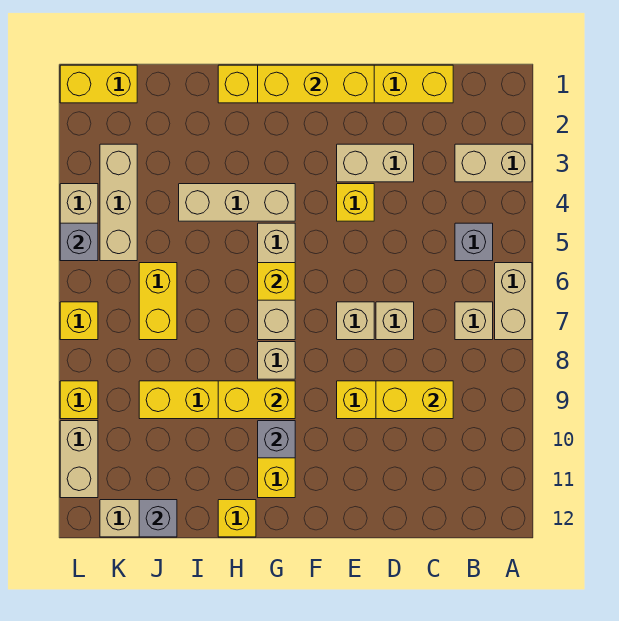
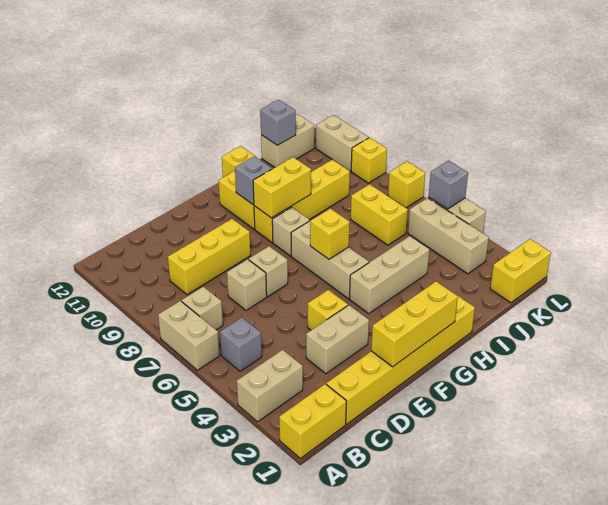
yellow 1x2 brick [376,381,453,419] -> yellow 1x2 brick moved to [279,384,346,458]

